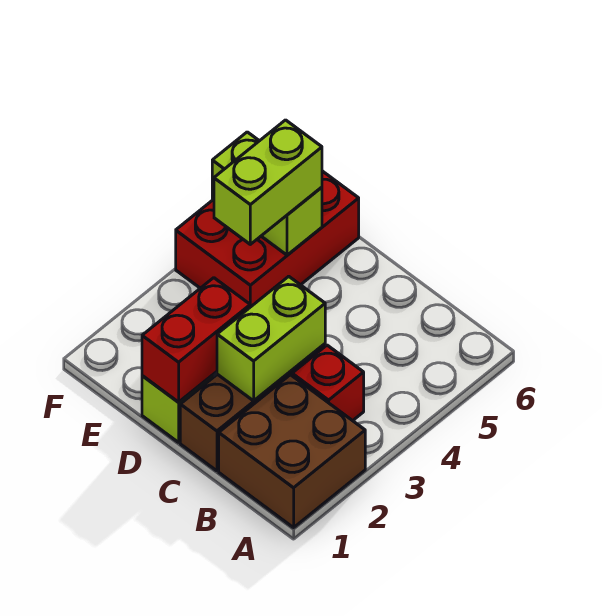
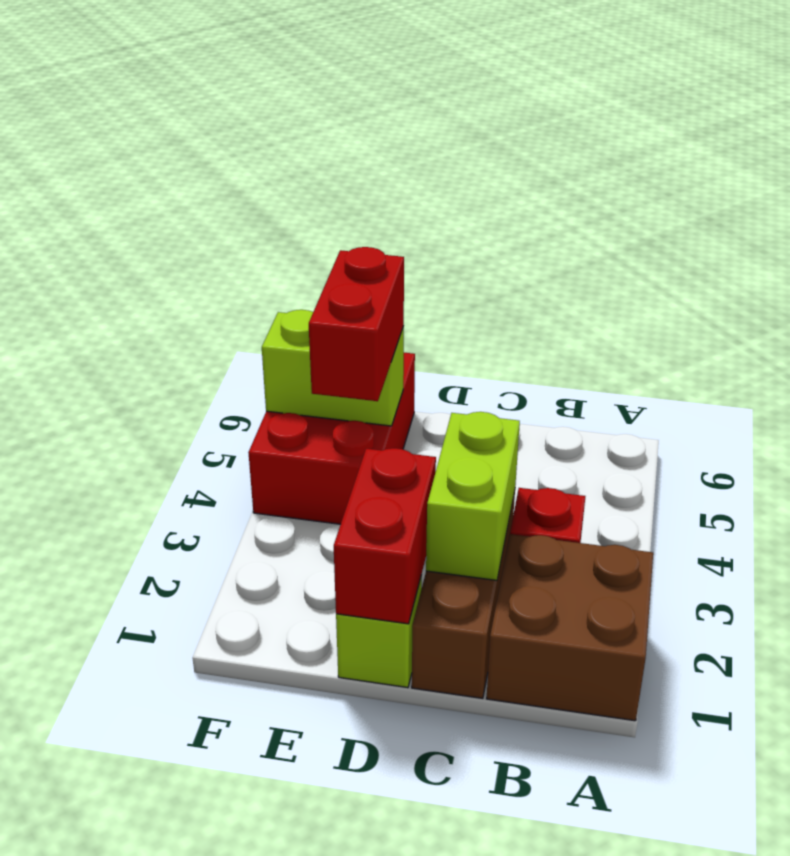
lime 1x2 brick [214,120,322,244] -> red 1x2 brick [309,247,404,401]

